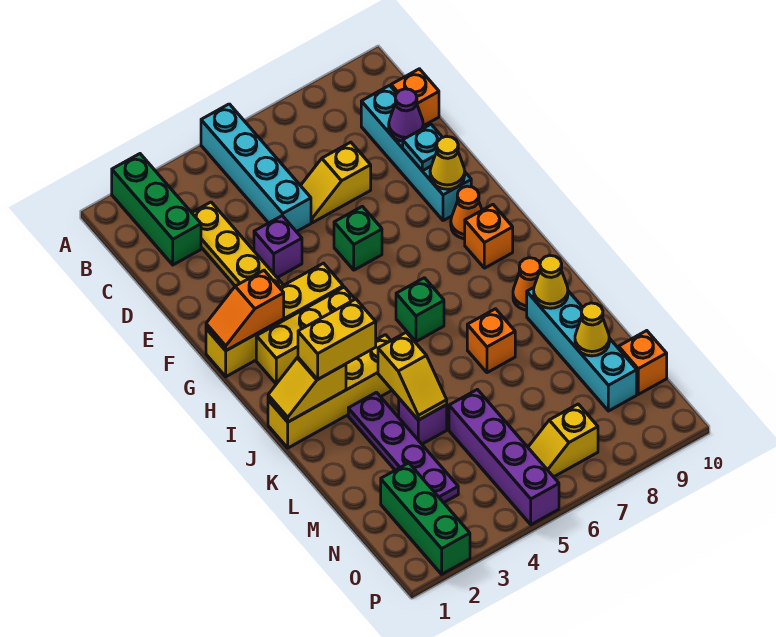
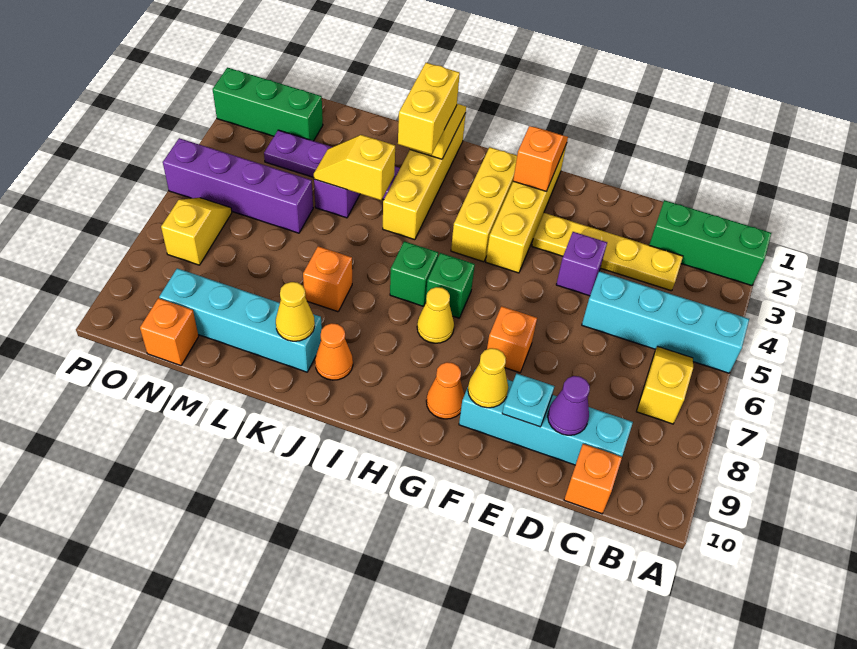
yellow 1x2 slope [301,142,371,223] -> yellow 1x2 slope moved to [636,346,693,424]
green 1x1 brick [334,206,382,270] -> green 1x1 brick moved to [426,253,475,318]
orange 1x1 brick [465,205,513,268] -> orange 1x1 brick moved to [487,306,537,373]
yellow 1x1 cone [575,303,609,356] -> yellow 1x1 cone moved to [417,287,454,343]

